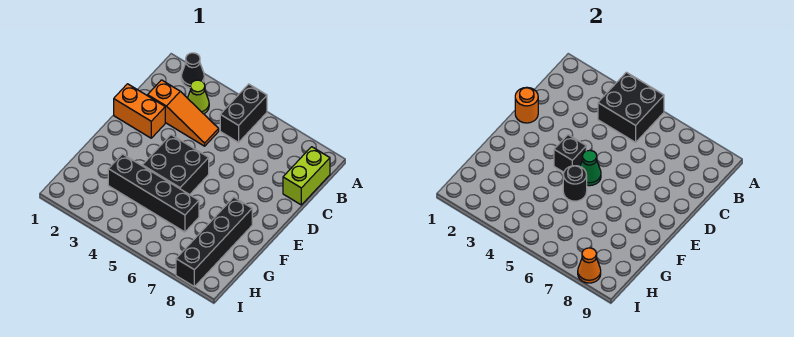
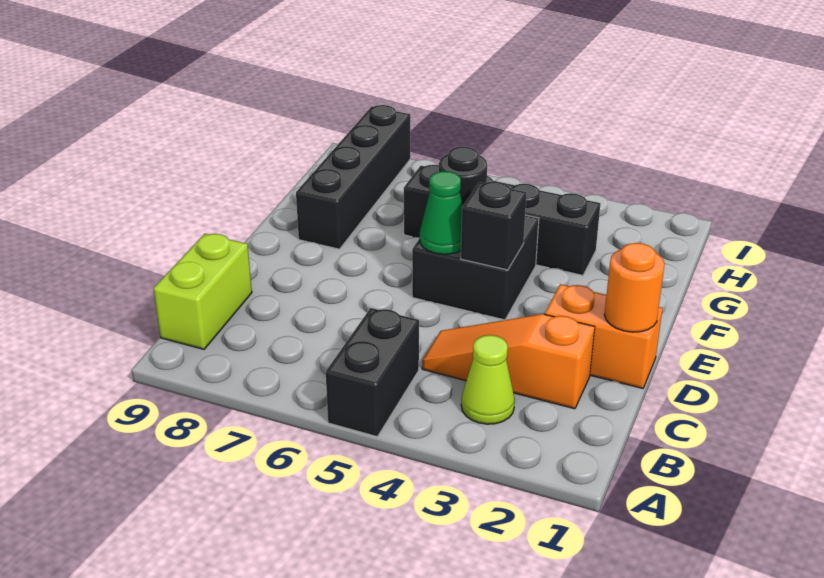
black 1x1 cone [181,53,204,88] -> none
black 2x2 brick [598,72,664,142] -> none
orange 1x1 cone [578,248,601,283] -> none

